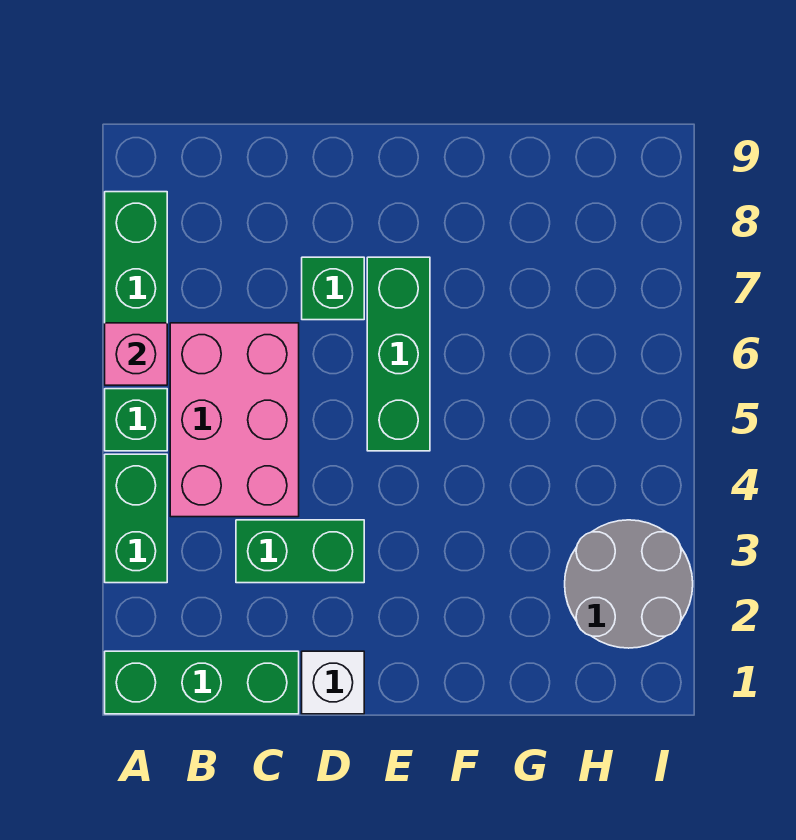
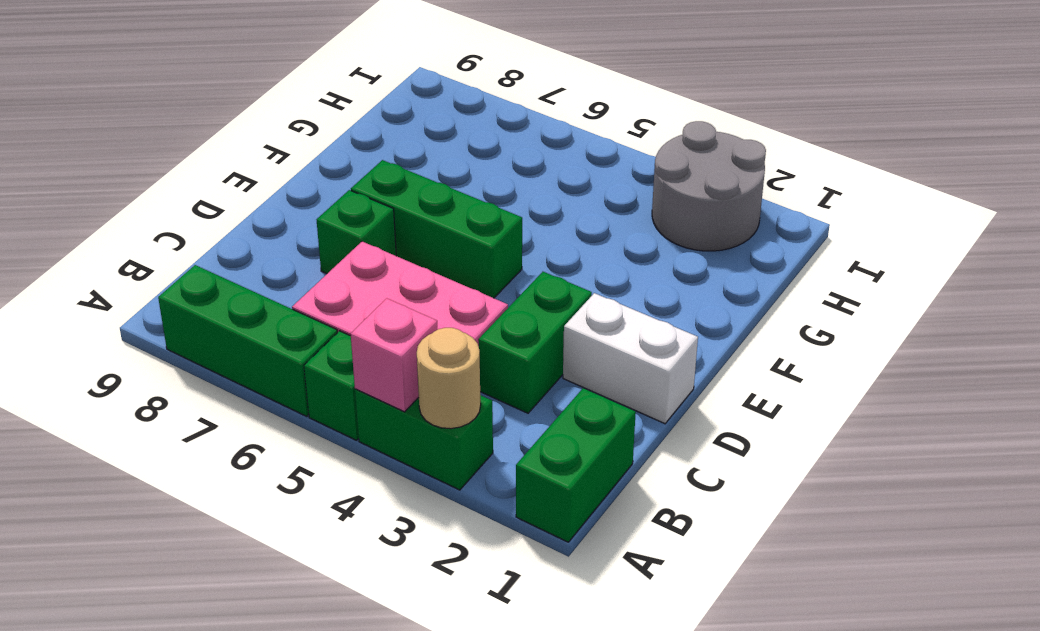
green 1x3 brick [105,651,299,714] -> green 1x2 brick [516,388,636,542]
none -> tan 1x1 round brick [417,328,481,429]
pink 1x1 brick [105,323,167,385] -> pink 1x1 brick moved to [351,298,438,412]
white 1x1 brick [302,651,364,714] -> white 1x2 brick [563,293,698,424]

